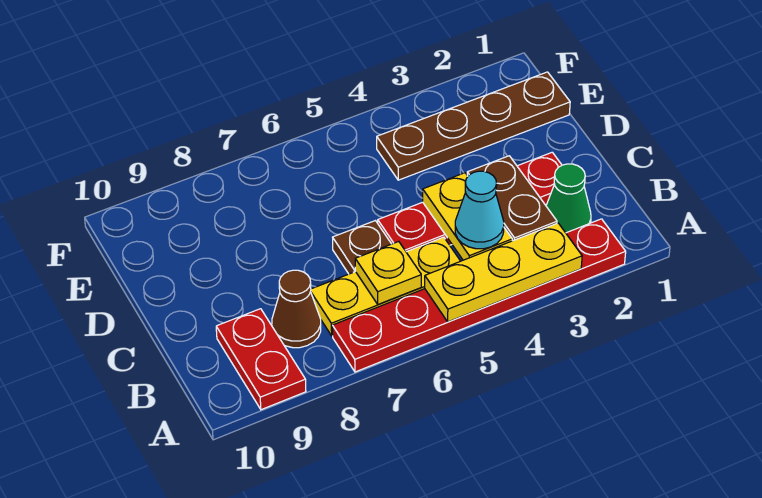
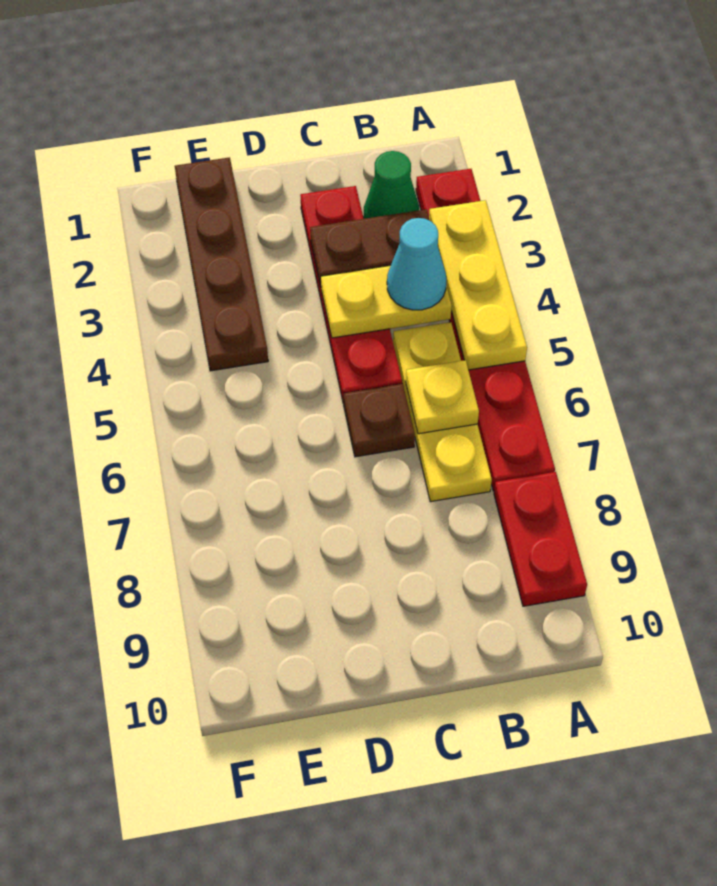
red 1x2 plate [216,309,306,410] -> red 1x2 plate turned to [494,472,587,606]
brown 1x1 cone [272,270,321,348] -> none

